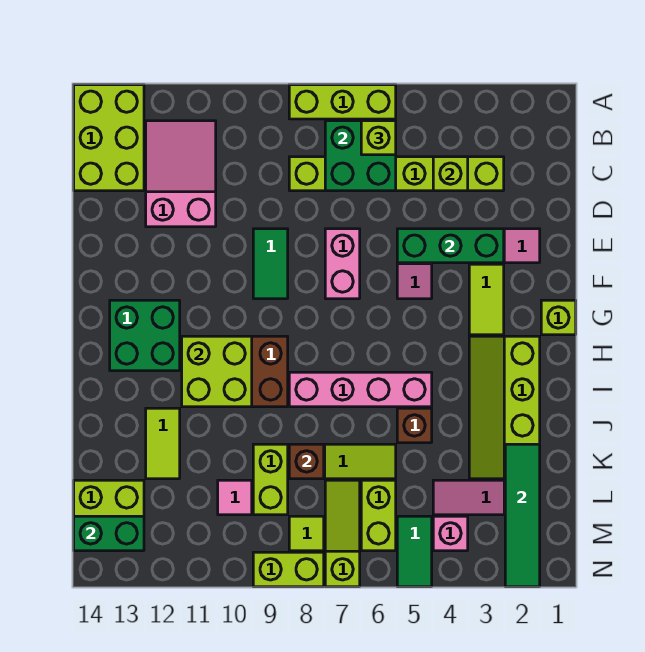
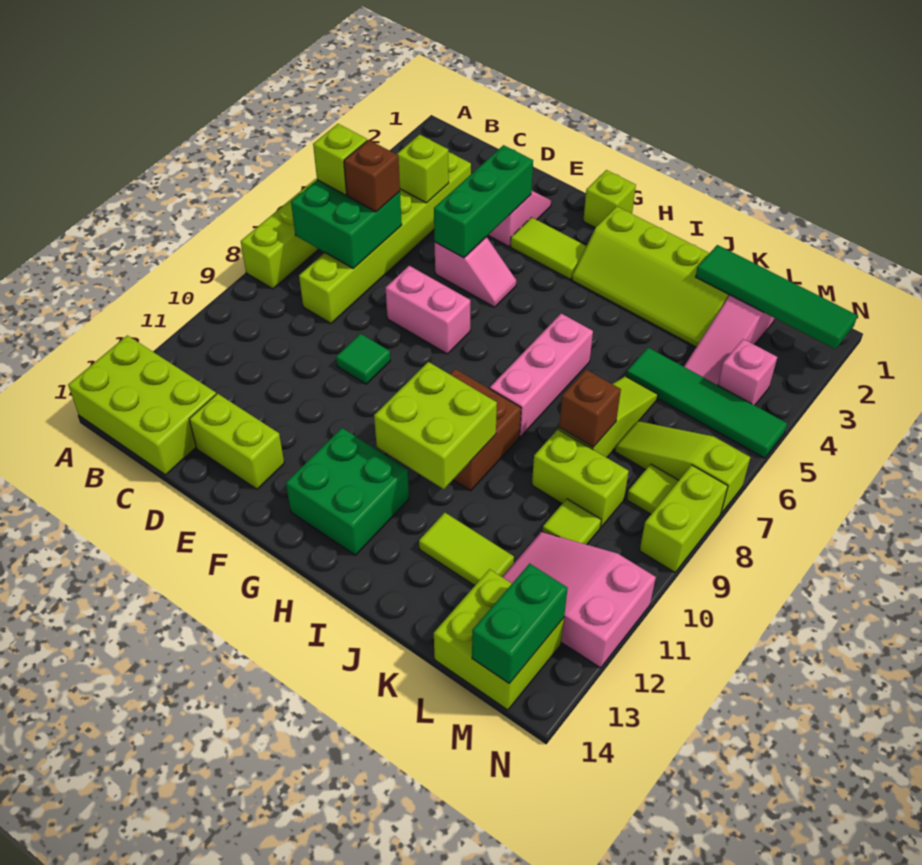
pink 2x3 slope [146,121,216,227] -> pink 2x3 slope moved to [502,532,656,668]
green 1x2 tile [253,229,288,299] -> green 1x1 tile [336,334,390,384]
pink 1x4 brick [289,372,432,407] -> pink 1x3 brick [490,314,593,437]
brown 1x1 brick [397,408,432,443] -> brown 1x1 brick moved to [344,140,400,212]
lime 1x2 brick [361,480,396,551] -> lime 1x2 brick moved to [189,393,284,489]
pink 1x1 tile [218,480,252,515] -> lime 1x1 tile [542,499,601,545]
green 1x2 tile [397,516,432,587] -> green 1x4 tile [626,348,787,458]

